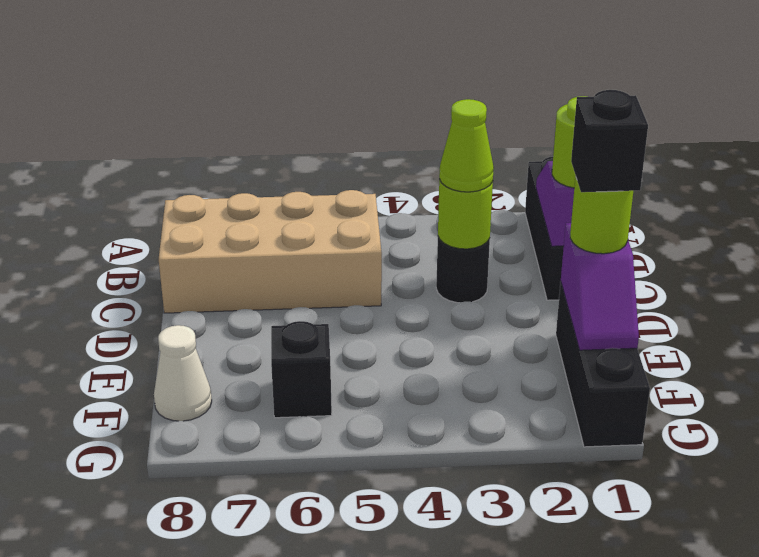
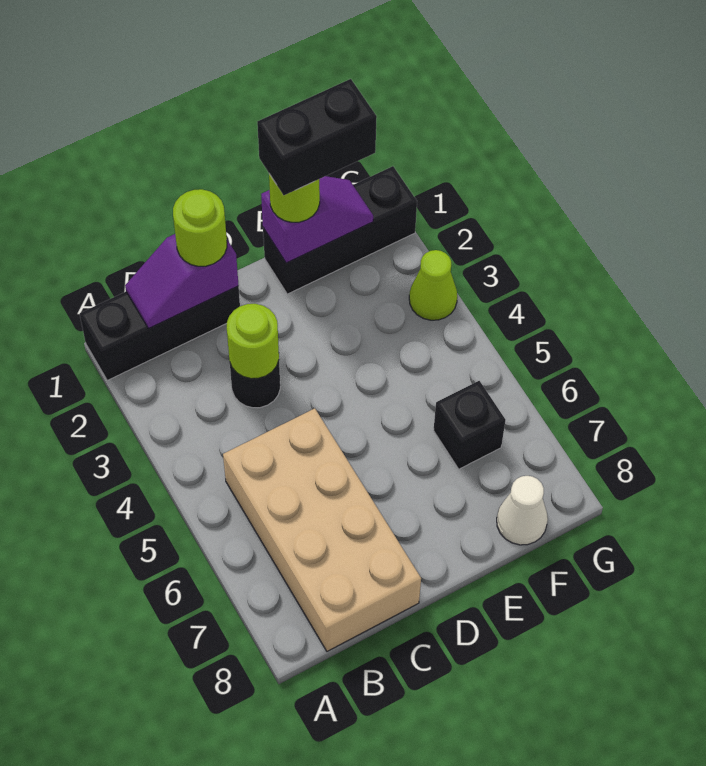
lime 1x1 cone [439,99,494,192] -> lime 1x1 cone moved to [409,250,457,320]
black 1x1 brick [571,90,648,192] -> black 1x2 brick [257,79,377,195]

